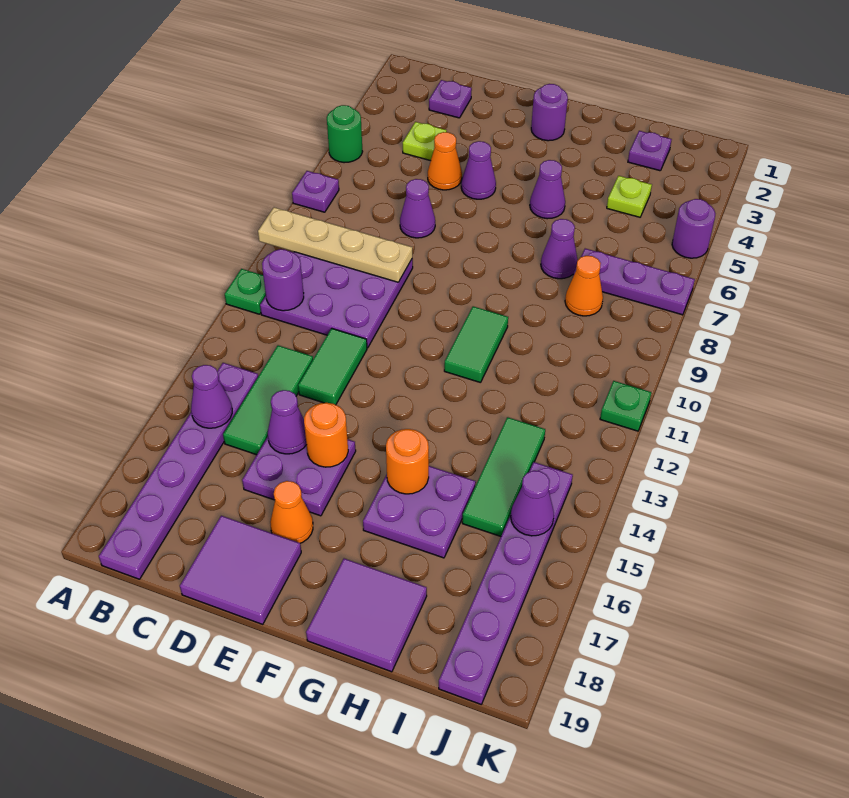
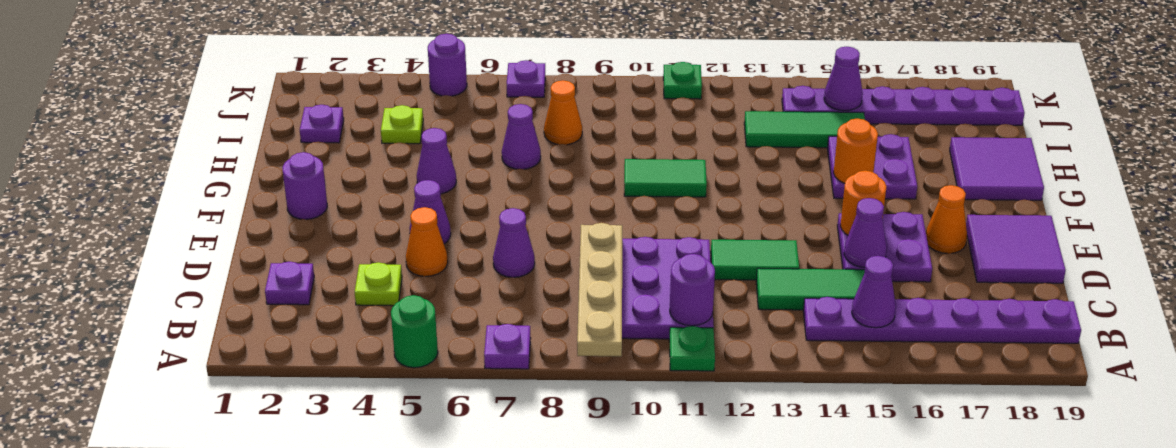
purple 1x3 plate [573,249,695,315] -> purple 1x1 plate [507,60,545,97]

